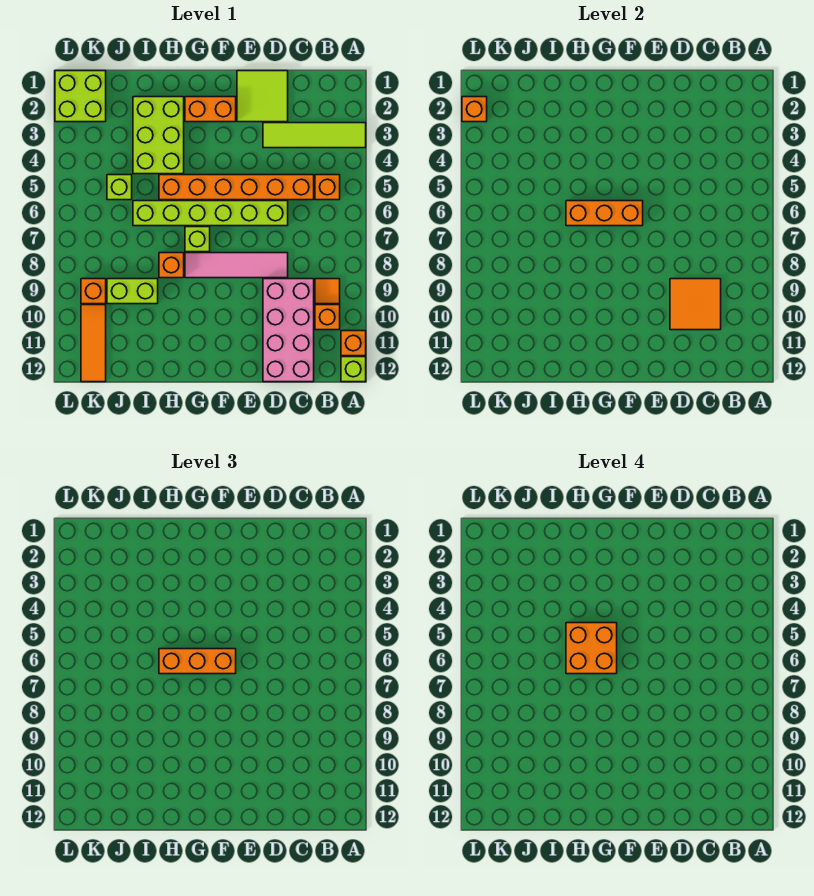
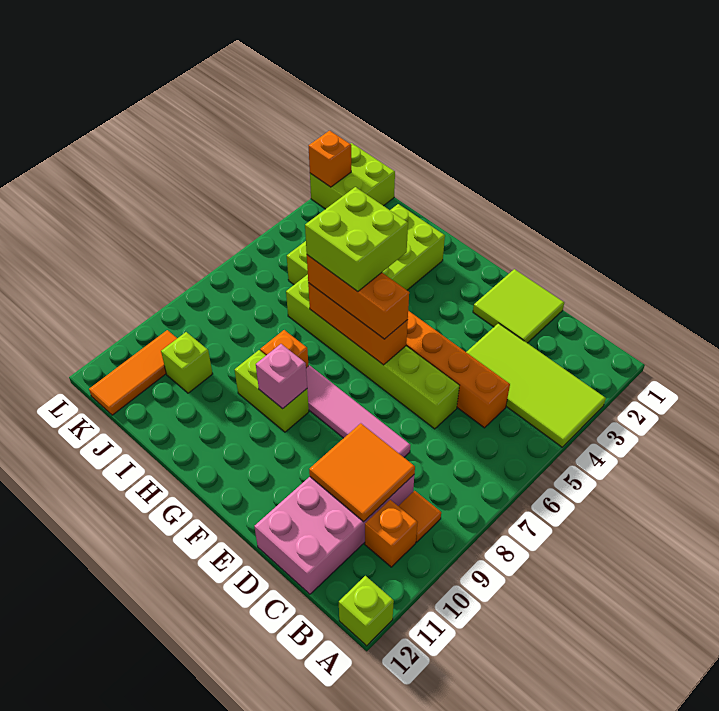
lime 1x4 tile [263,123,366,148] -> lime 2x4 tile [466,323,606,447]
orange 1x1 brick [341,331,366,356] -> none
orange 1x1 brick [315,175,340,200] -> none
orange 1x2 brick [185,97,236,122] -> none
orange 2x2 brick [566,623,617,674] -> lime 2x2 brick [305,187,408,292]
lime 1x1 brick [185,227,210,252] -> lime 1x1 brick moved to [161,332,213,393]
none -> pink 1x1 brick [256,344,307,409]
lime 1x2 brick [107,279,158,304] -> lime 1x2 brick moved to [235,350,309,432]
orange 1x1 brick [81,279,106,304] -> none

